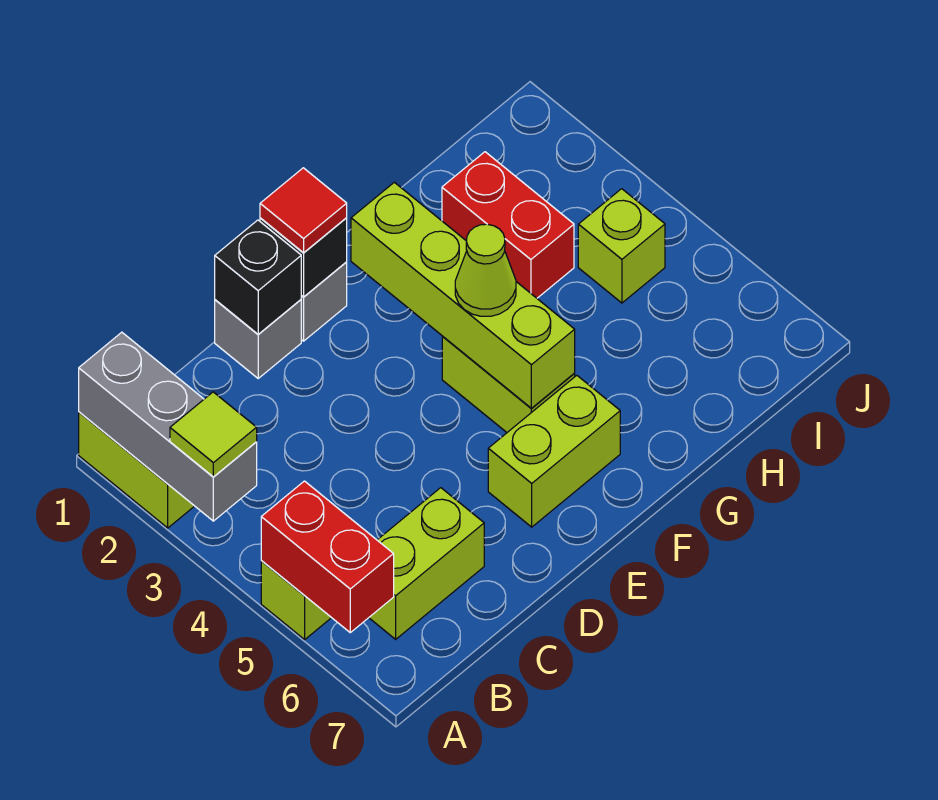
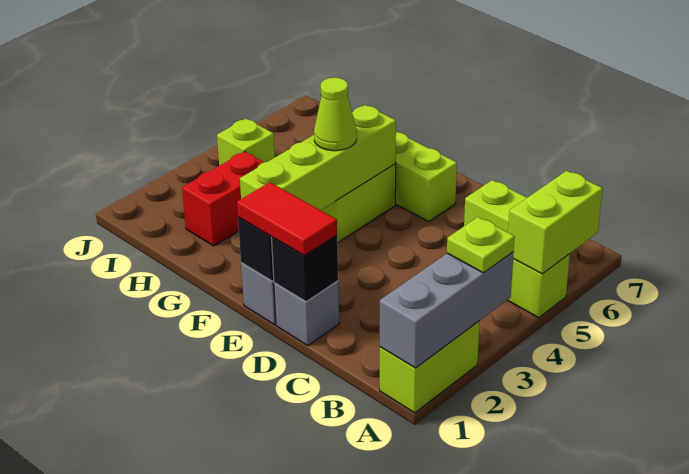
lime 1x1 tile [170,392,257,477] -> lime 1x1 plate [447,217,515,273]
red 1x2 brick [261,481,394,632] -> lime 1x2 brick [508,171,603,274]
red 1x1 tile [260,168,347,253] -> red 1x2 tile [237,182,337,256]

